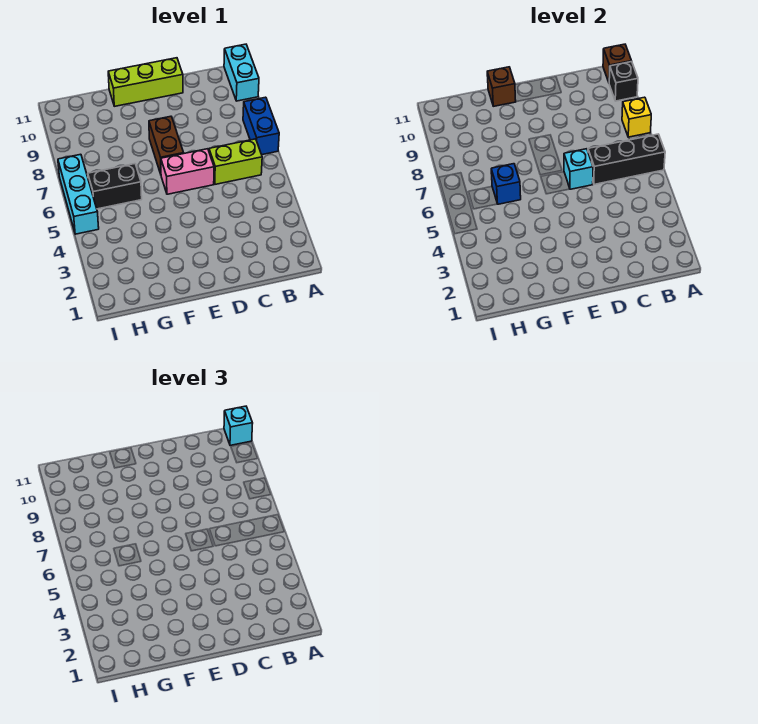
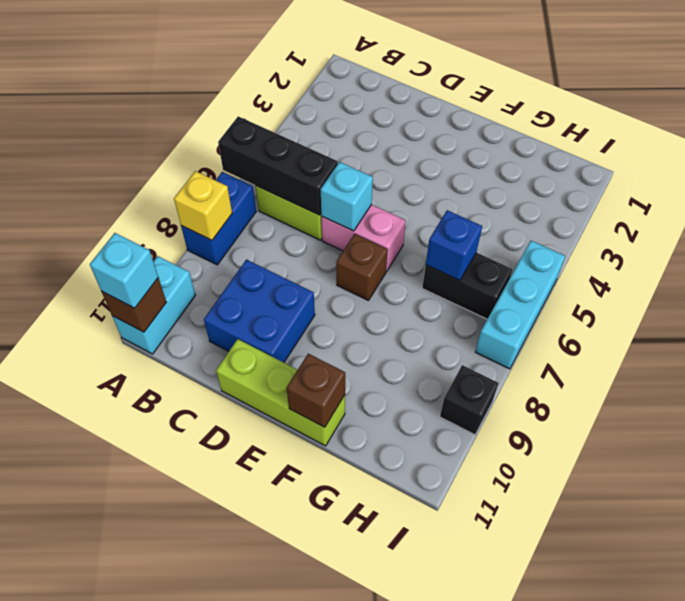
black 1x1 brick [609,62,638,101] -> black 1x1 brick moved to [440,365,499,435]
none -> blue 2x2 brick [204,260,315,362]
brown 1x2 brick [149,116,184,174] -> brown 1x1 brick [336,234,388,300]

